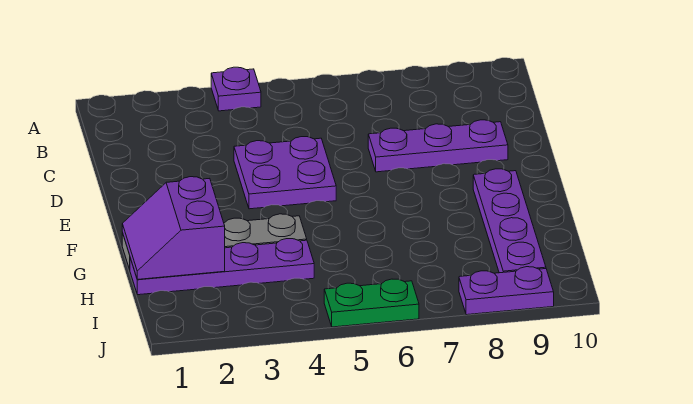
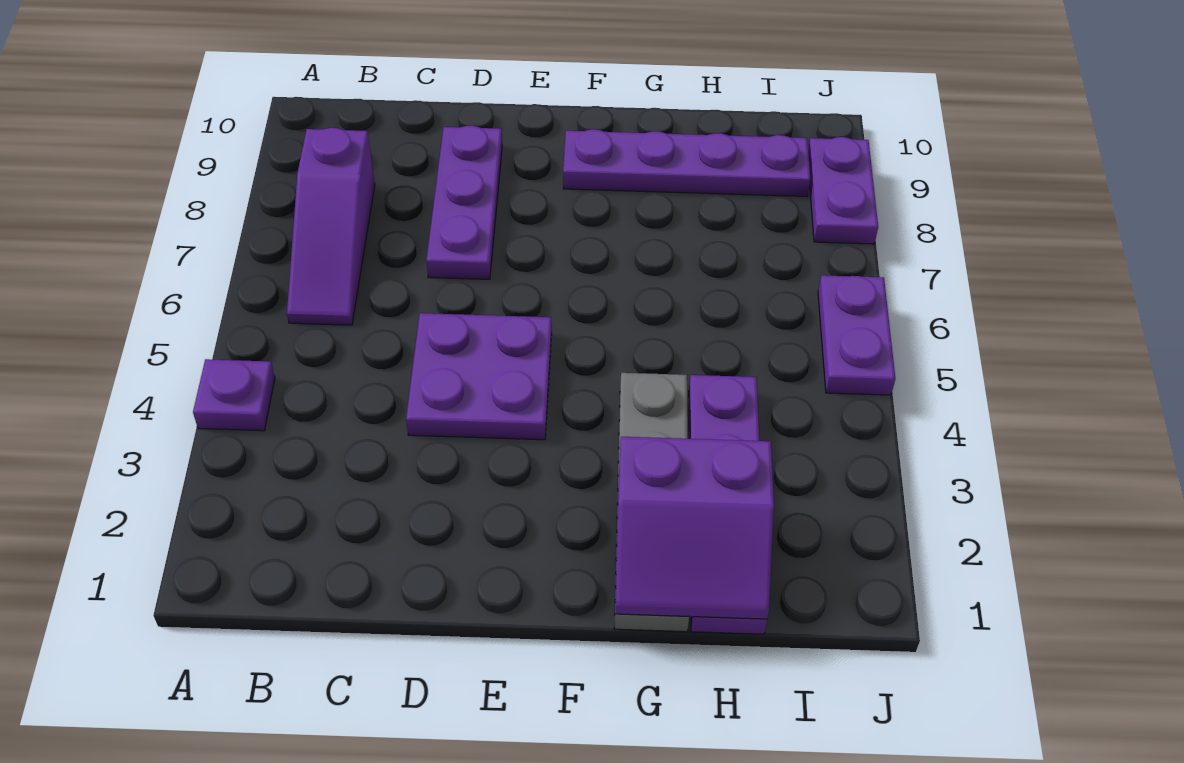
none -> purple 1x3 slope [287,128,375,325]
green 1x2 plate [324,279,419,327] -> purple 1x2 plate [818,275,895,395]

